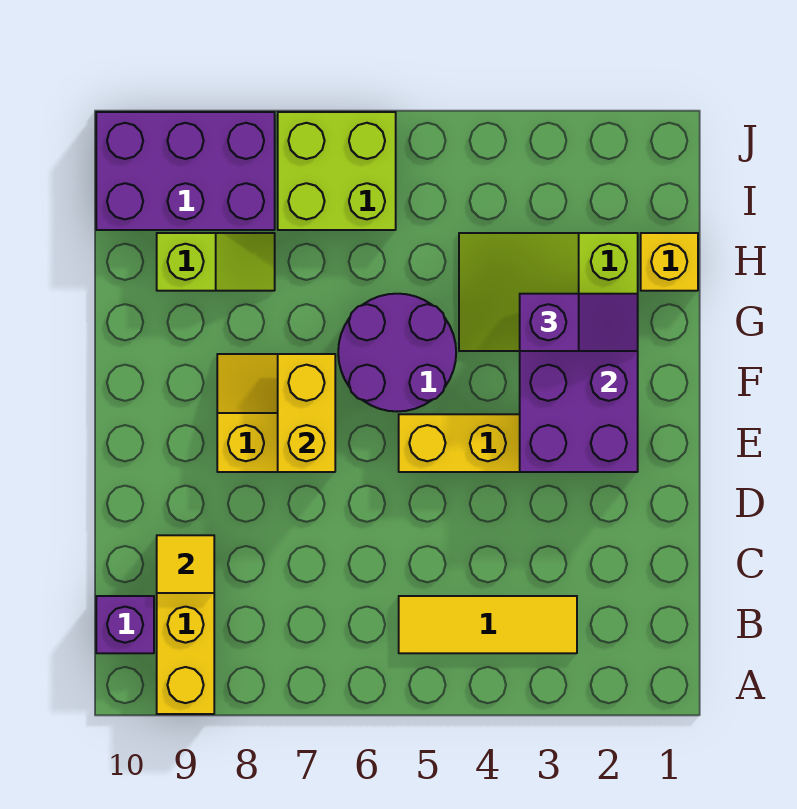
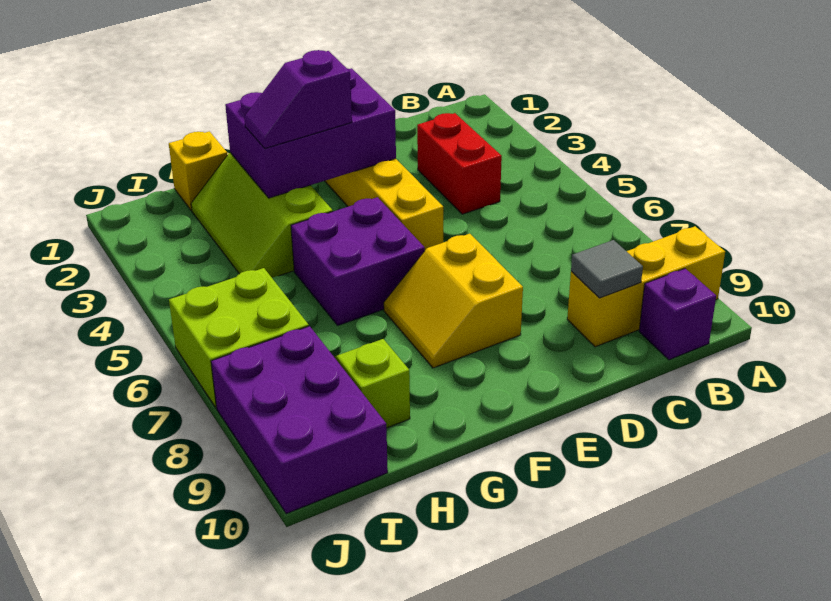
yellow 1x3 tile [399,596,577,653] -> none
none -> red 1x2 brick [417,113,502,214]
yellow 1x1 tile [157,535,214,593] -> grey 1x1 tile [571,240,643,298]
yellow 1x2 brick [278,354,335,472] -> none
purple 2x2 round brick [338,294,456,412] -> purple 2x2 brick [291,197,425,325]
lime 2x3 slope [459,233,638,351] -> lime 2x3 slope turned to [191,153,333,278]
purple 1x2 slope [520,294,638,351] -> purple 1x2 slope turned to [244,50,352,148]

